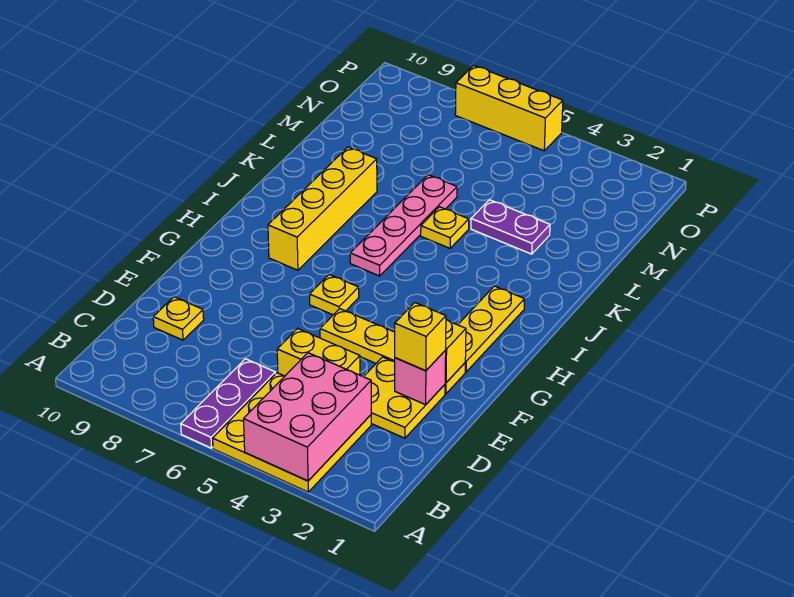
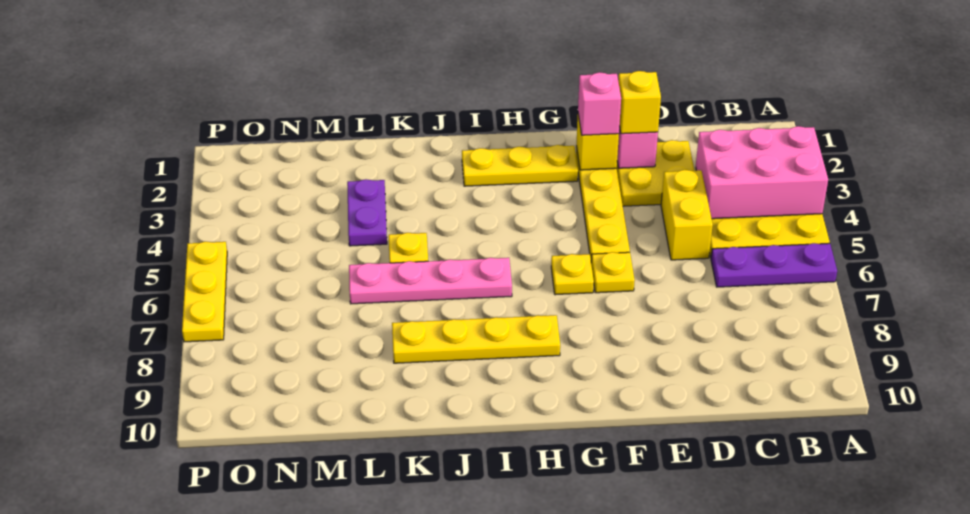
yellow 1x1 plate [153,297,204,340] -> yellow 1x1 plate moved to [591,252,635,293]
none -> pink 1x1 brick [578,72,621,135]
yellow 1x4 brick [268,147,377,270] -> yellow 1x4 plate [392,315,560,363]
yellow 1x3 brick [455,65,563,151] -> yellow 1x3 plate [182,242,227,342]

